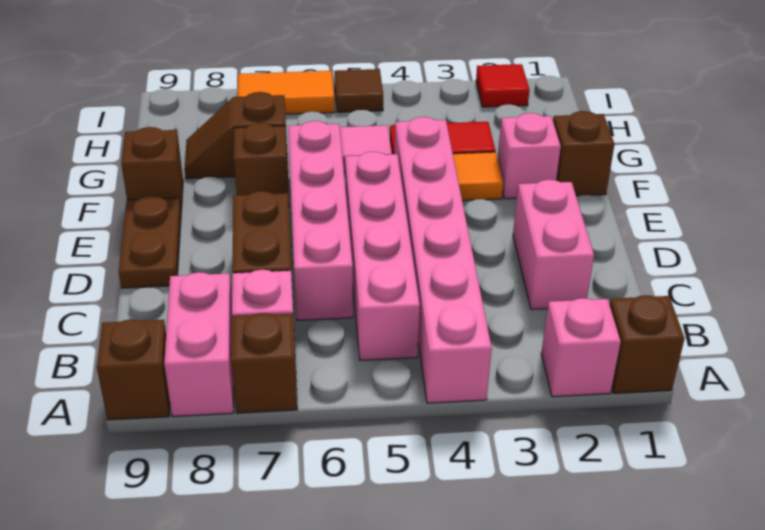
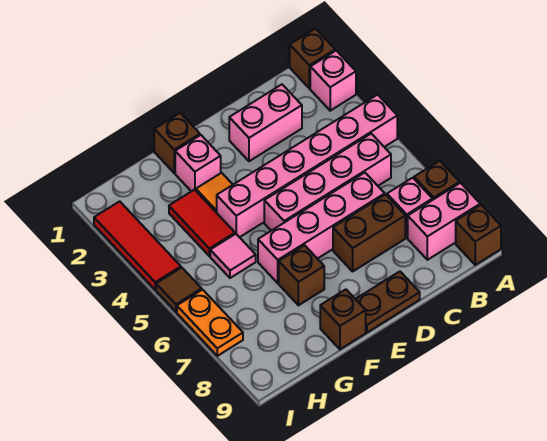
brown 1x2 slope [185,92,288,179] -> none
red 1x1 tile [476,64,529,107] -> red 1x3 tile [94,201,181,290]
orange 1x2 tile [238,71,335,114] -> orange 1x2 plate [177,290,243,356]

